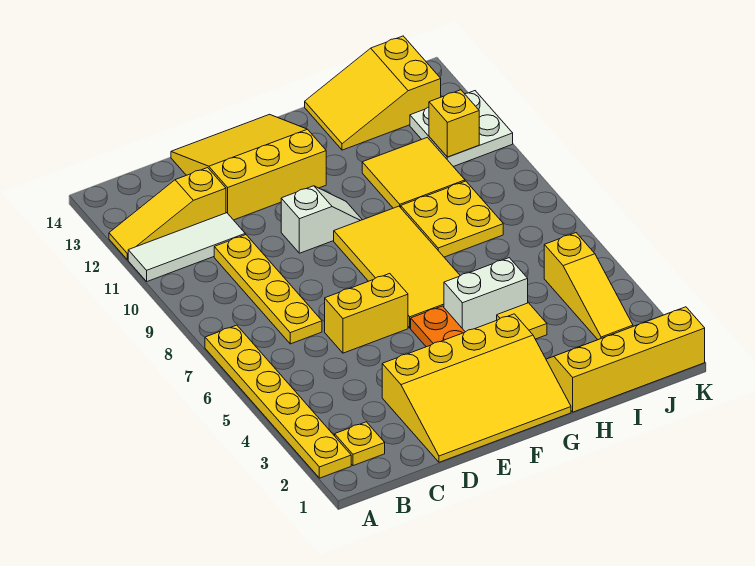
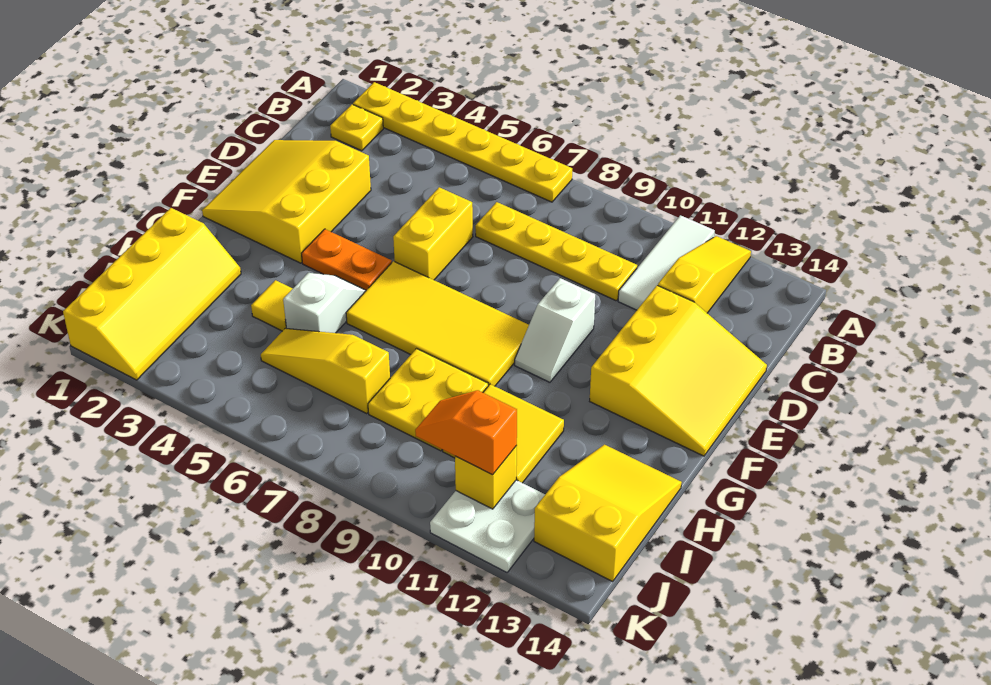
yellow 3x4 slope [382,314,571,462] -> yellow 3x3 slope [202,140,371,263]
white 1x2 brick [444,258,528,332] -> white 1x2 slope [283,273,366,333]
yellow 1x3 slope [544,233,633,340] -> yellow 1x3 slope moved to [261,328,390,414]
none -> orange 1x2 slope [415,390,517,475]

